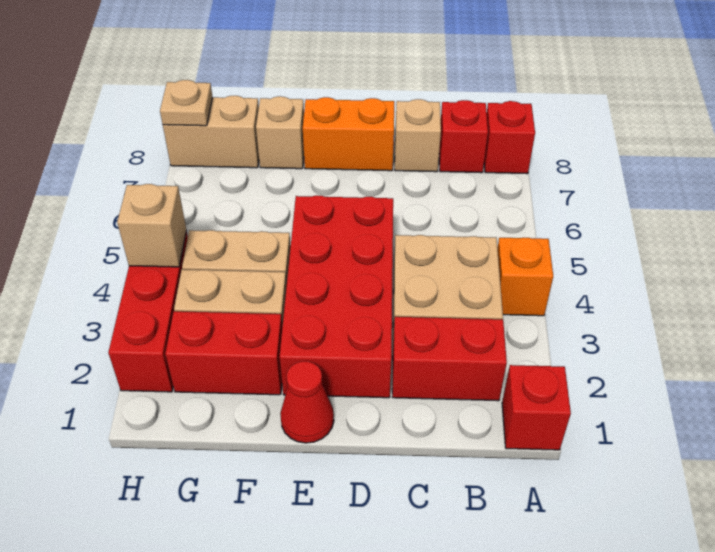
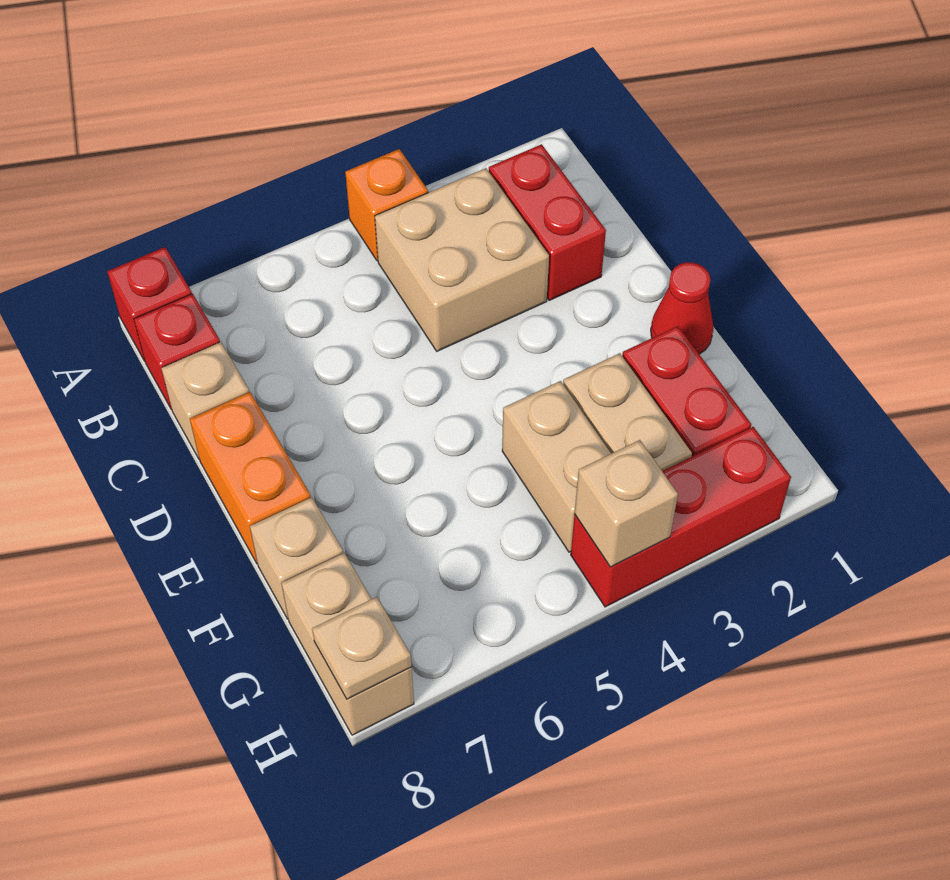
red 1x1 brick [502,365,571,450] -> none
red 2x4 brick [280,195,393,398] -> none

